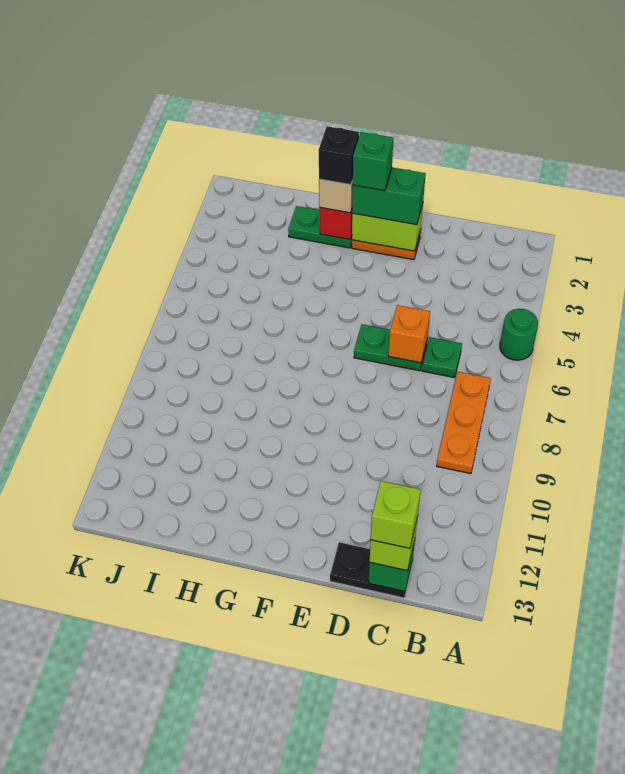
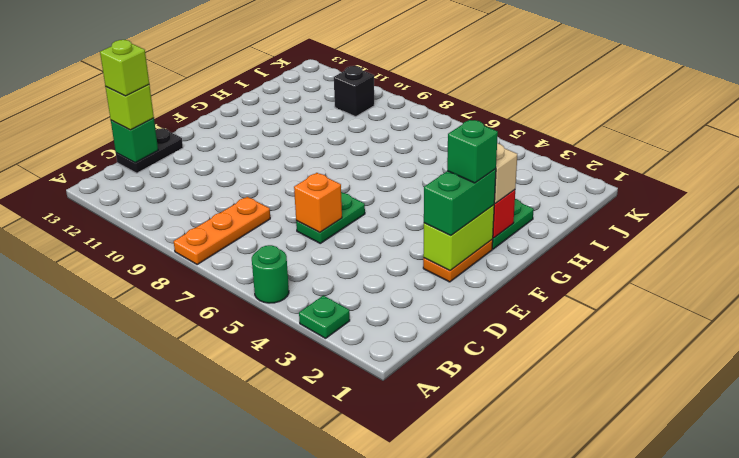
orange 1x3 plate [437,372,491,474] -> orange 1x3 plate turned to [174,197,270,264]
green 1x1 plate [422,337,462,378] -> green 1x1 plate moved to [299,295,350,338]
black 1x1 brick [319,126,359,185] -> black 1x1 brick moved to [334,66,374,117]

